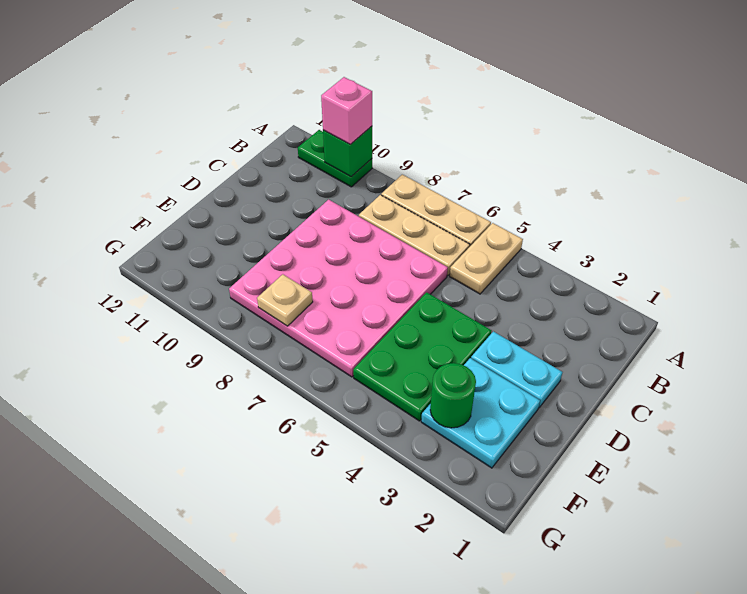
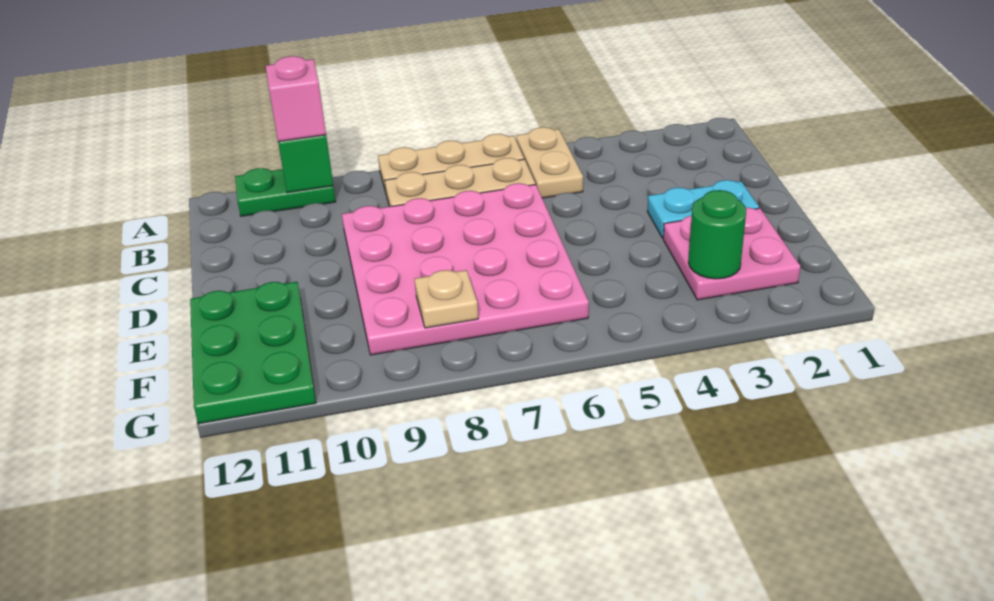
green 2x3 plate [353,292,492,421] -> green 2x3 plate moved to [190,282,316,424]
cyan 2x2 plate [421,358,540,468] -> pink 2x2 plate [663,207,801,300]

